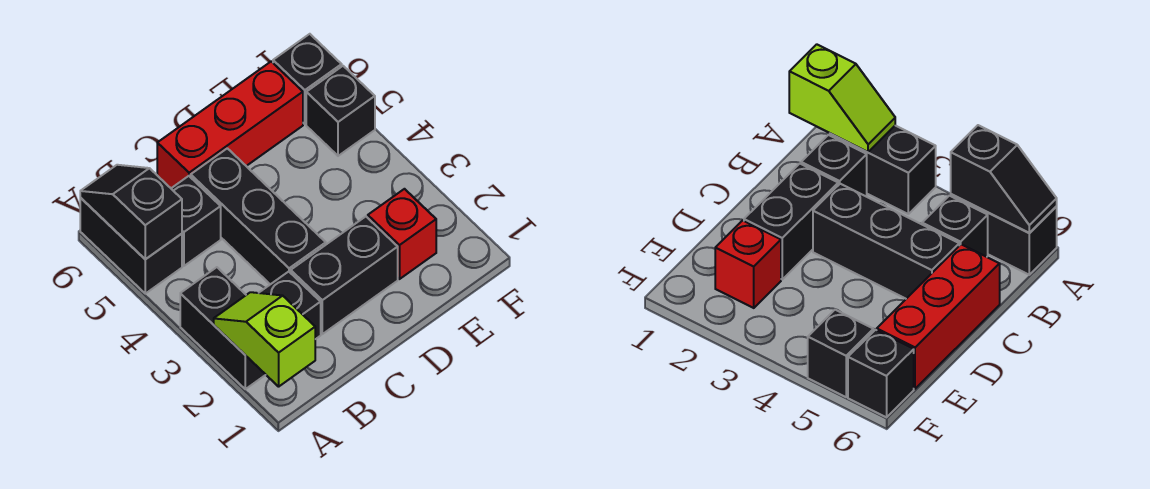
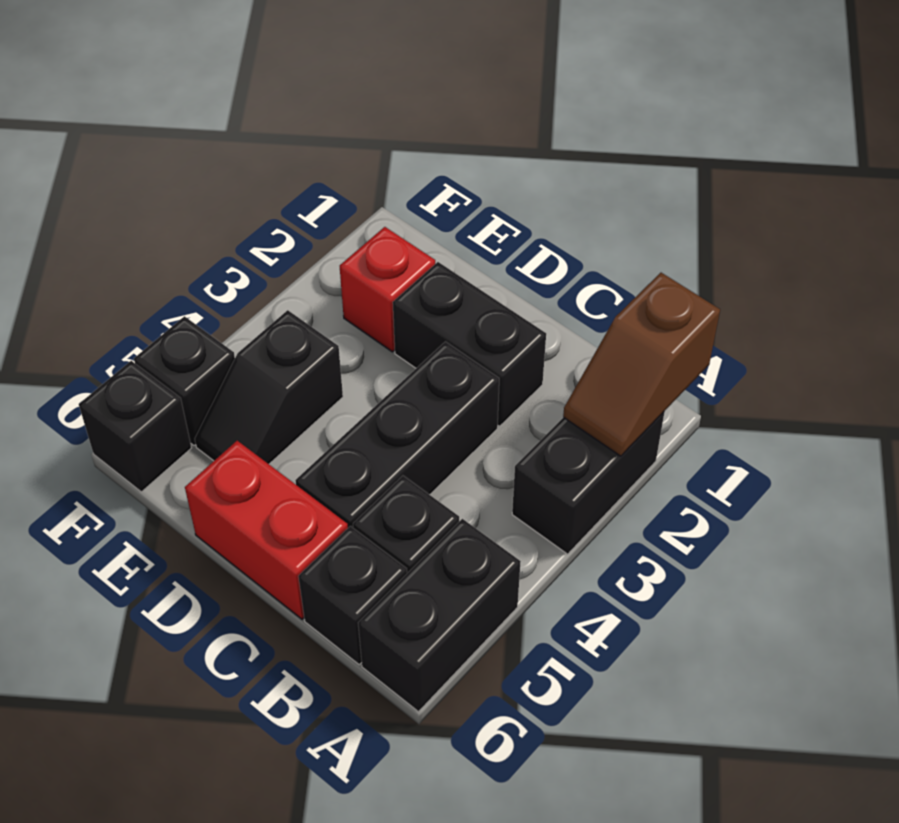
lime 1x2 slope [214,292,315,387] -> brown 1x2 slope [563,273,720,456]
black 1x2 slope [80,165,182,259] -> black 1x2 slope moved to [195,310,343,464]
black 1x1 brick [259,272,321,339] -> black 1x1 brick moved to [298,526,407,665]
red 1x3 brick [157,62,303,188] -> red 1x2 brick [185,441,348,619]

